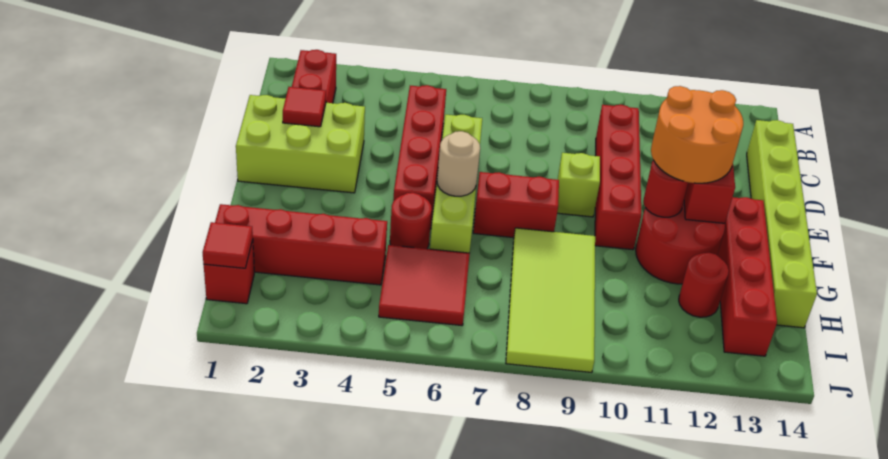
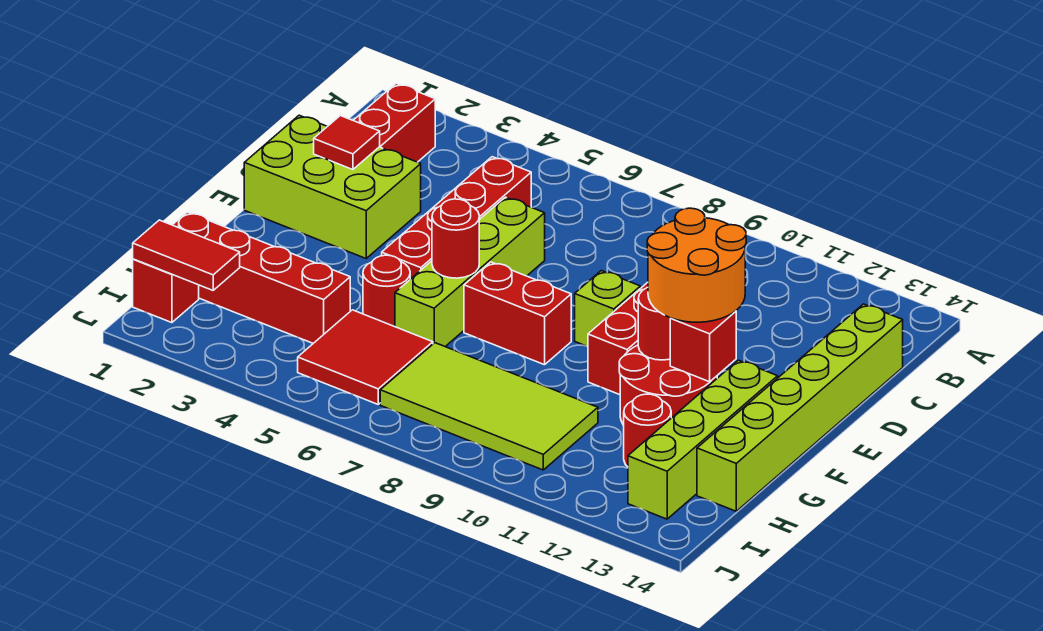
tan 1x1 round brick [437,131,480,196] -> red 1x1 round brick [432,199,479,278]
red 1x4 brick [717,197,777,356] -> lime 1x4 brick [628,360,778,519]
lime 2x4 tile [506,228,595,372] -> lime 2x4 tile turned to [380,343,598,470]
red 1x1 tile [203,222,253,268] -> red 1x2 tile [133,220,240,290]

